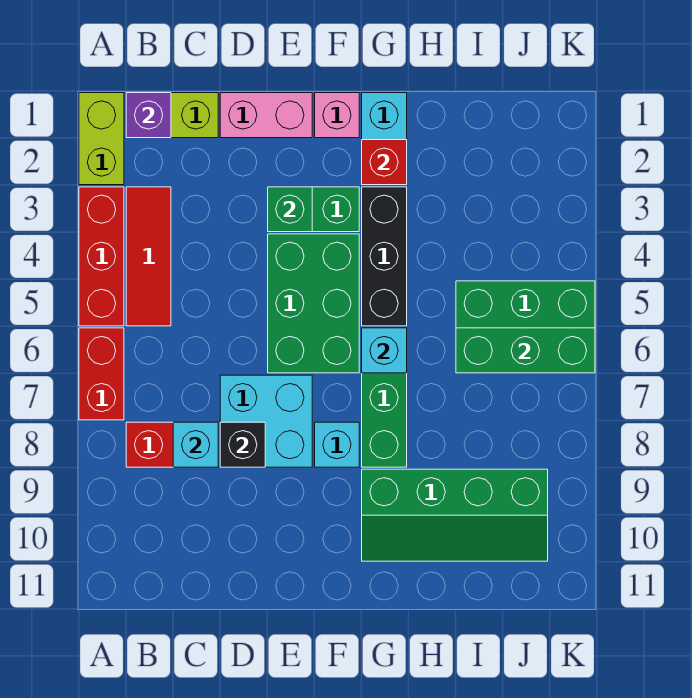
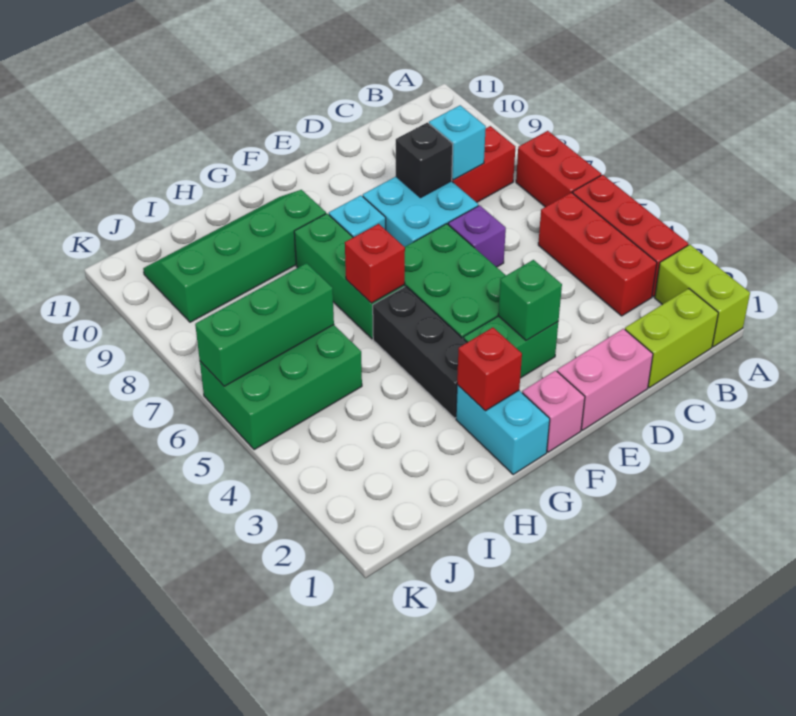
purple 1x1 brick [126,93,171,138] -> purple 1x1 brick moved to [448,205,506,267]
red 1x3 tile [126,187,171,326] -> red 1x3 brick [538,192,657,316]
cyan 1x1 brick [362,328,407,373] -> red 1x1 brick [345,224,405,303]

